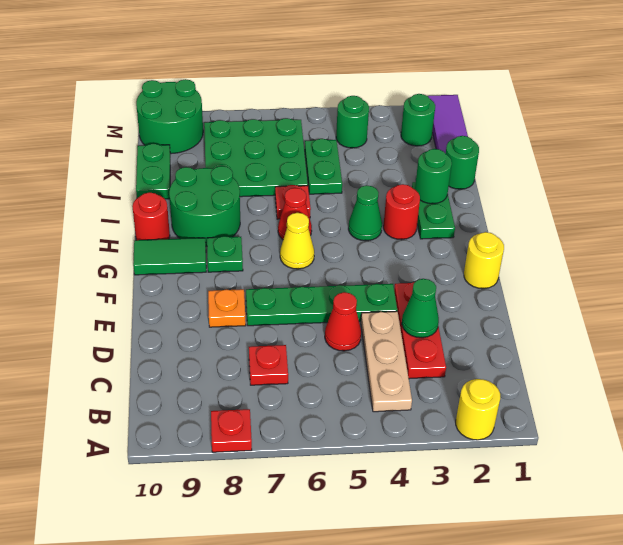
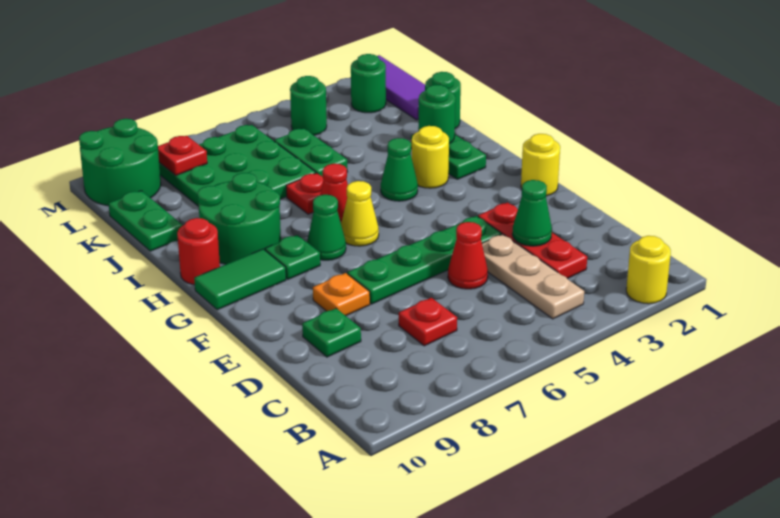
red 1x1 plate [211,409,252,452] -> red 1x1 plate moved to [158,136,207,175]
none -> green 1x1 plate [302,308,361,357]
none -> green 1x1 cone [307,195,346,260]
red 1x1 round brick [383,184,420,240] -> yellow 1x1 round brick [412,126,449,188]

